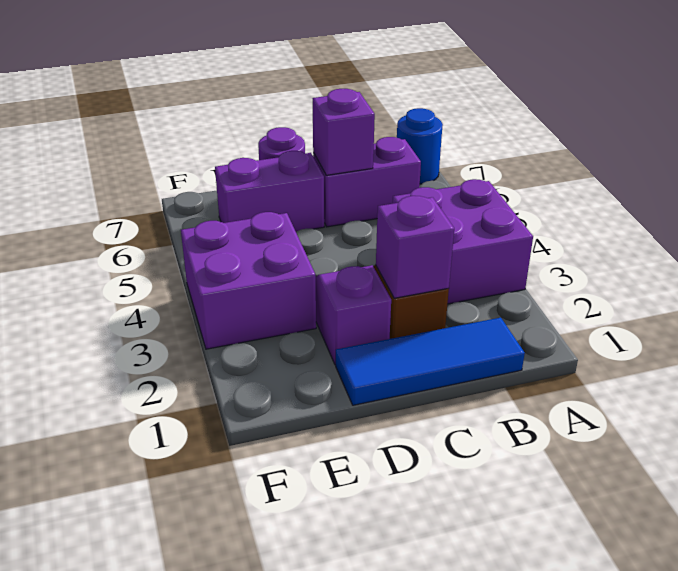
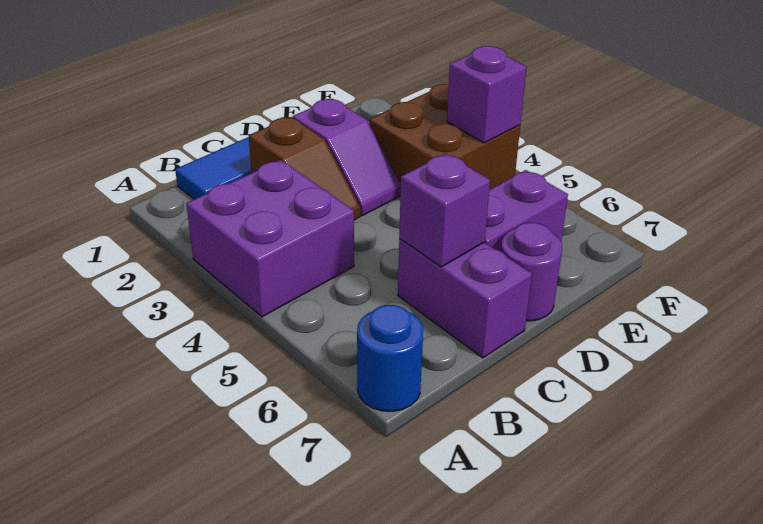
purple 1x2 brick [313,137,421,227] -> purple 1x2 brick turned to [398,239,532,358]
purple 1x1 brick [376,196,454,298] -> purple 1x1 brick moved to [447,46,527,143]
purple 2x2 brick [181,212,316,349] -> brown 2x2 brick [369,84,520,190]

